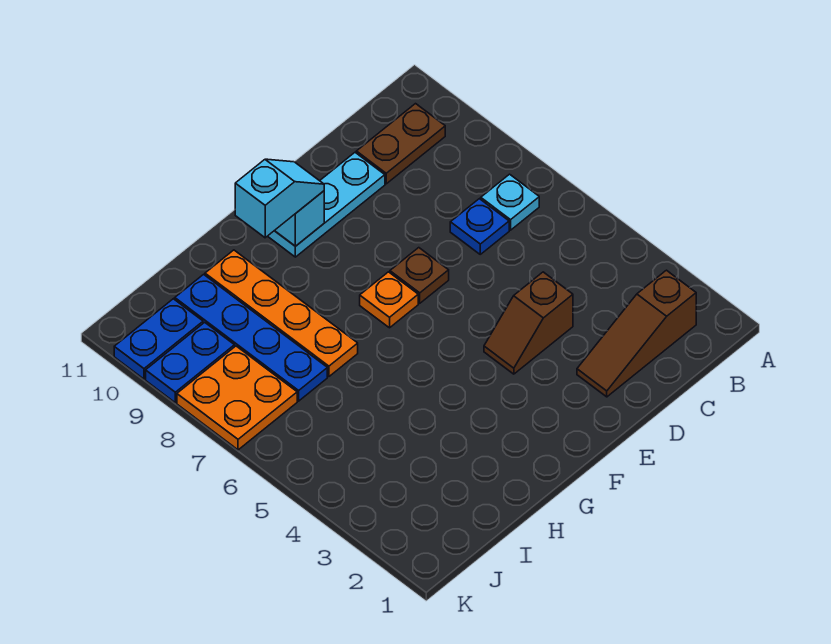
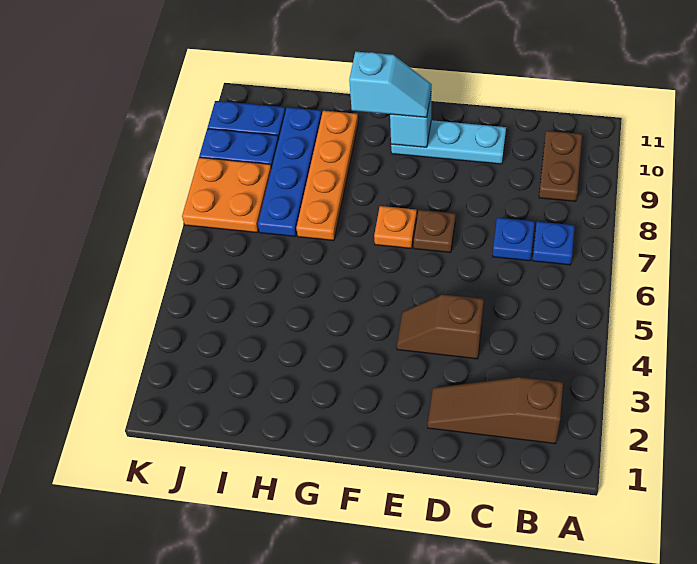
cyan 1x1 plate [481,174,539,230] -> blue 1x1 plate [532,222,575,265]
brown 1x2 plate [356,104,445,184] -> brown 1x2 plate turned to [539,131,582,202]

